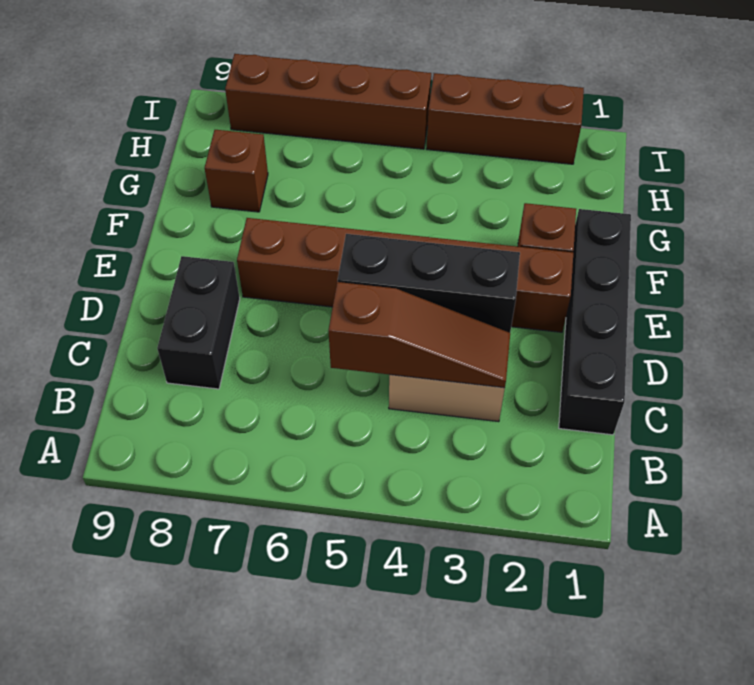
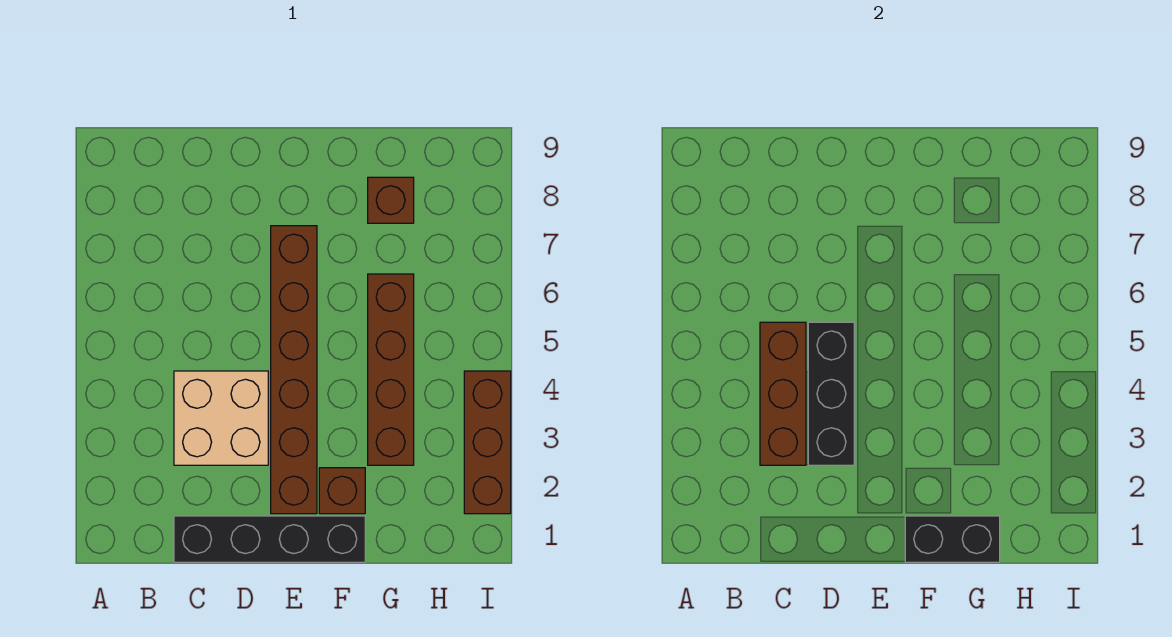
brown 1x3 slope [328,282,510,388] -> brown 1x3 brick [760,322,806,465]
black 1x2 brick [157,256,240,389] -> black 1x2 brick moved to [905,516,1000,562]
brown 1x4 brick [225,54,431,149] -> brown 1x4 brick moved to [368,274,414,465]

